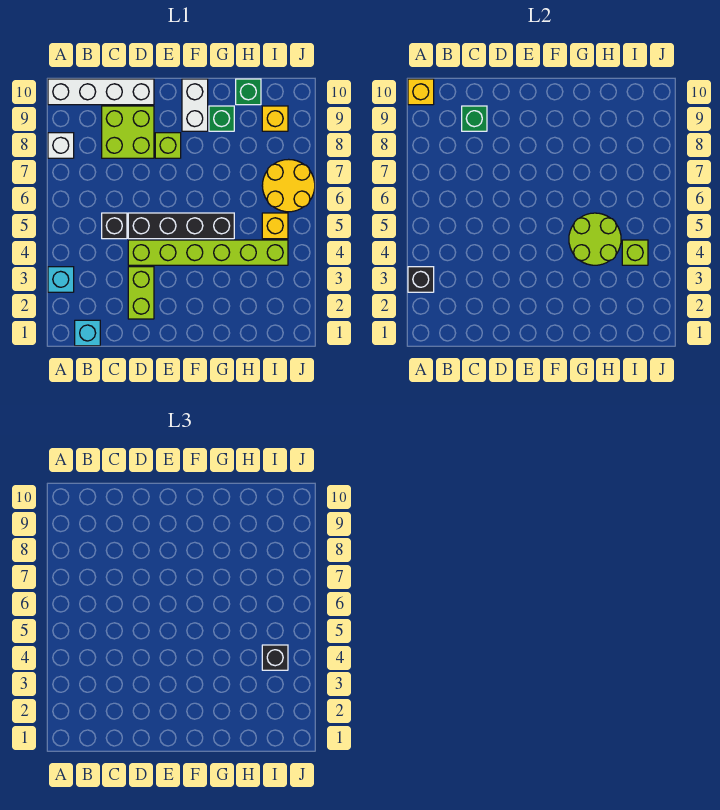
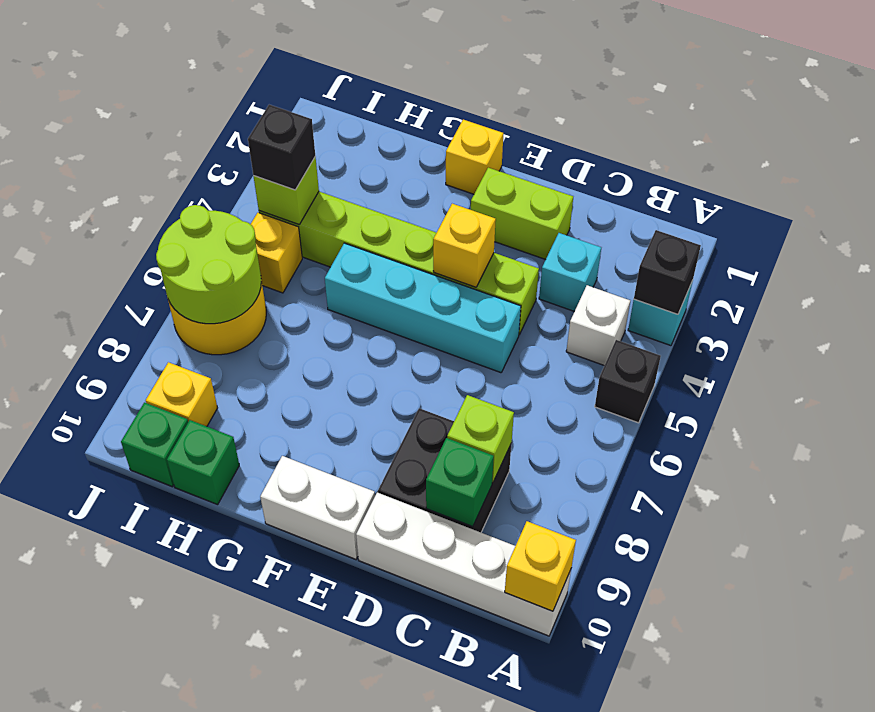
white 1x1 brick [48,133,74,158] -> white 1x1 brick moved to [566,285,630,366]
cyan 1x1 brick [75,320,100,346] -> cyan 1x1 brick moved to [539,233,601,311]
black 1x1 brick [102,213,127,239] -> black 1x1 brick moved to [595,340,661,423]
lime 2x2 brick [102,106,154,158] -> black 2x2 brick [378,408,512,532]
lime 1x2 brick [128,267,154,319] -> lime 1x2 brick turned to [471,168,573,260]
black 1x4 brick [128,213,234,239] -> cyan 1x4 brick [325,243,521,373]
none -> yellow 1x1 brick [433,204,496,287]
lime 1x1 brick [155,133,181,158] -> lime 1x1 brick moved to [447,395,514,483]
none -> yellow 1x1 brick [446,120,503,194]
white 1x2 brick [182,79,208,131] -> white 1x2 brick turned to [260,456,375,559]
lime 2x2 round brick [569,213,621,265] -> lime 2x2 round brick moved to [156,205,261,324]
green 1x1 brick [209,106,234,131] -> green 1x1 brick moved to [121,403,188,487]

